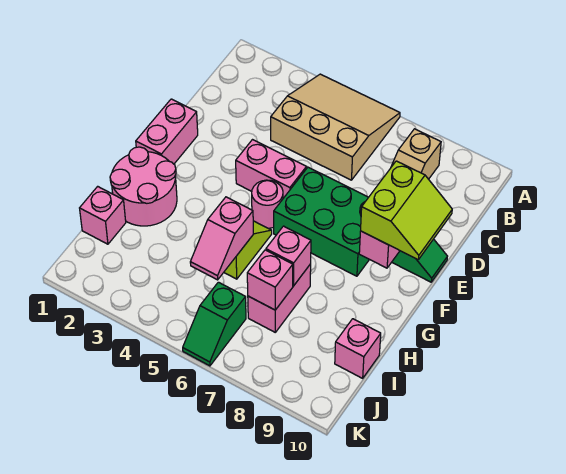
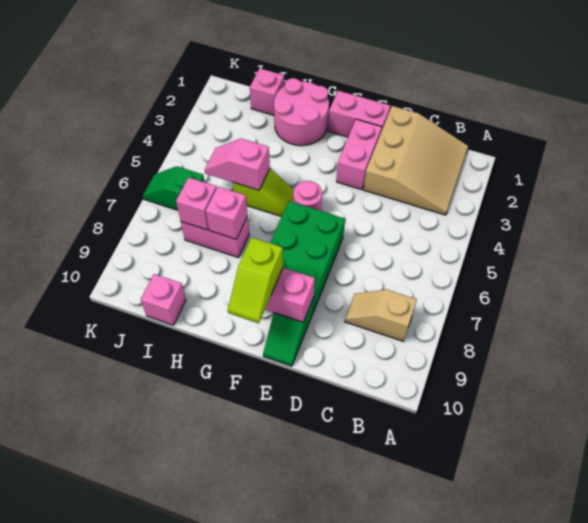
tan 3x3 slope [271,74,400,180] -> tan 3x3 slope moved to [363,106,468,215]
pink 1x2 brick [236,140,306,198] -> pink 1x2 brick moved to [336,119,382,190]
lime 2x2 slope [361,161,452,259] -> lime 1x2 slope [228,238,283,323]

